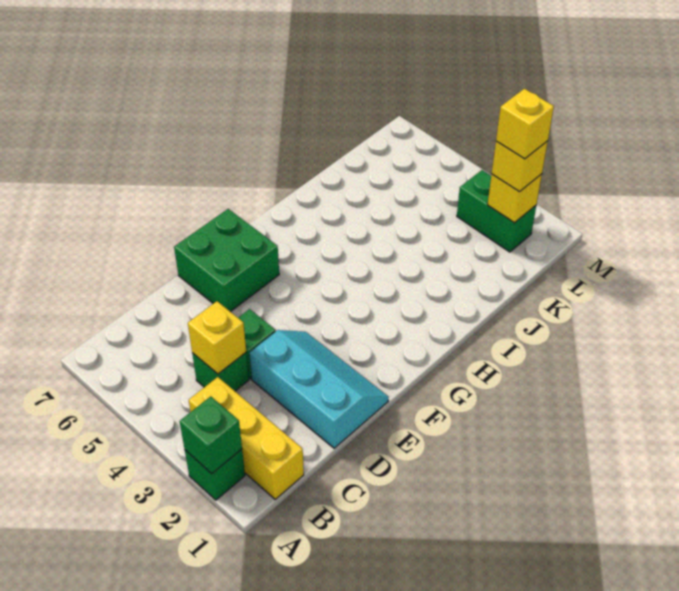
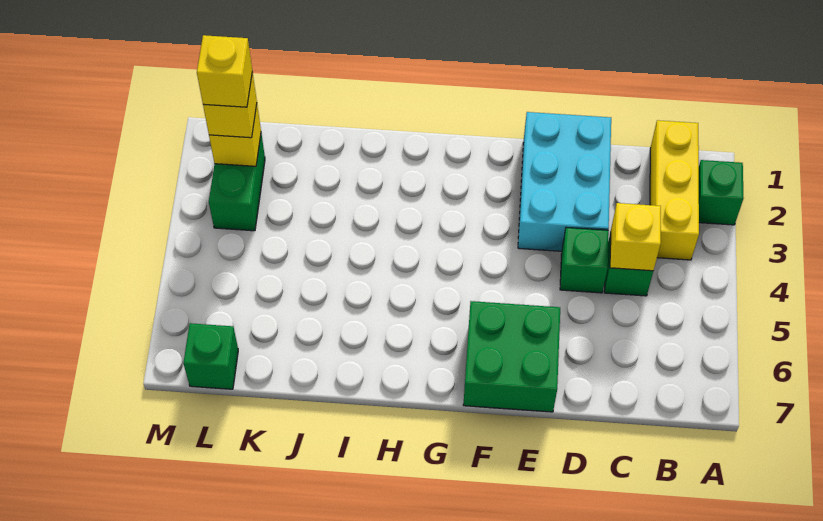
green 1x1 brick [180,396,242,474] -> green 1x1 brick moved to [183,323,238,389]
cyan 2x3 slope [249,330,389,448] -> cyan 2x3 brick [518,112,611,251]

